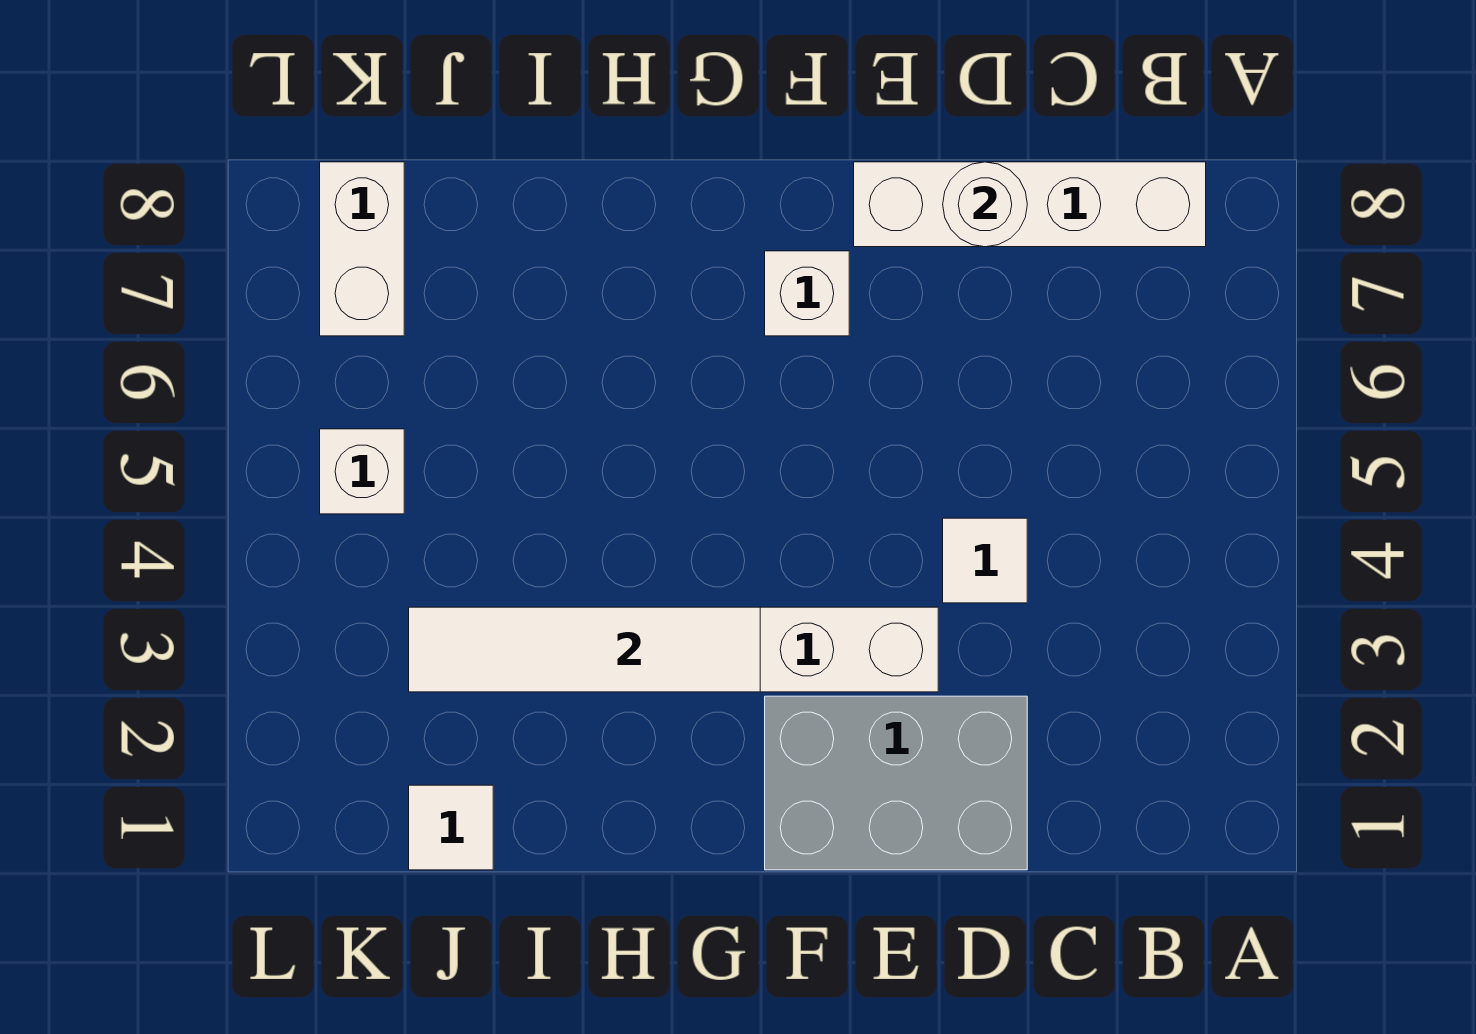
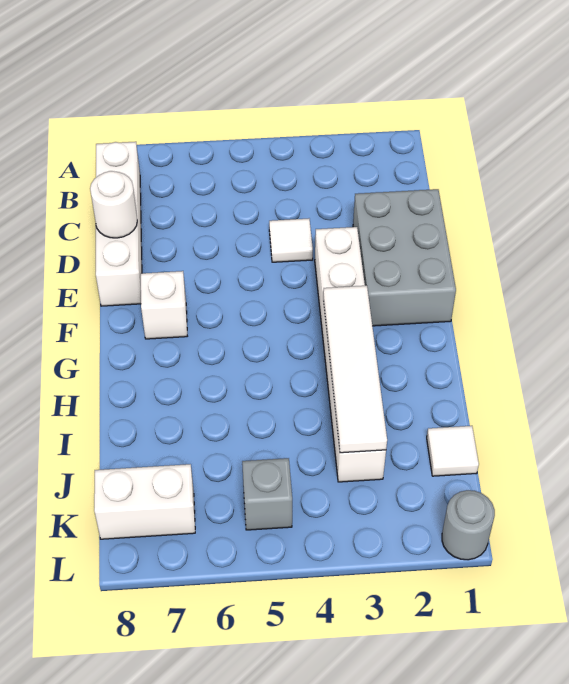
white 1x1 brick [320,429,404,514] -> grey 1x1 brick [242,458,292,530]
none -> grey 1x1 round brick [442,490,495,560]

